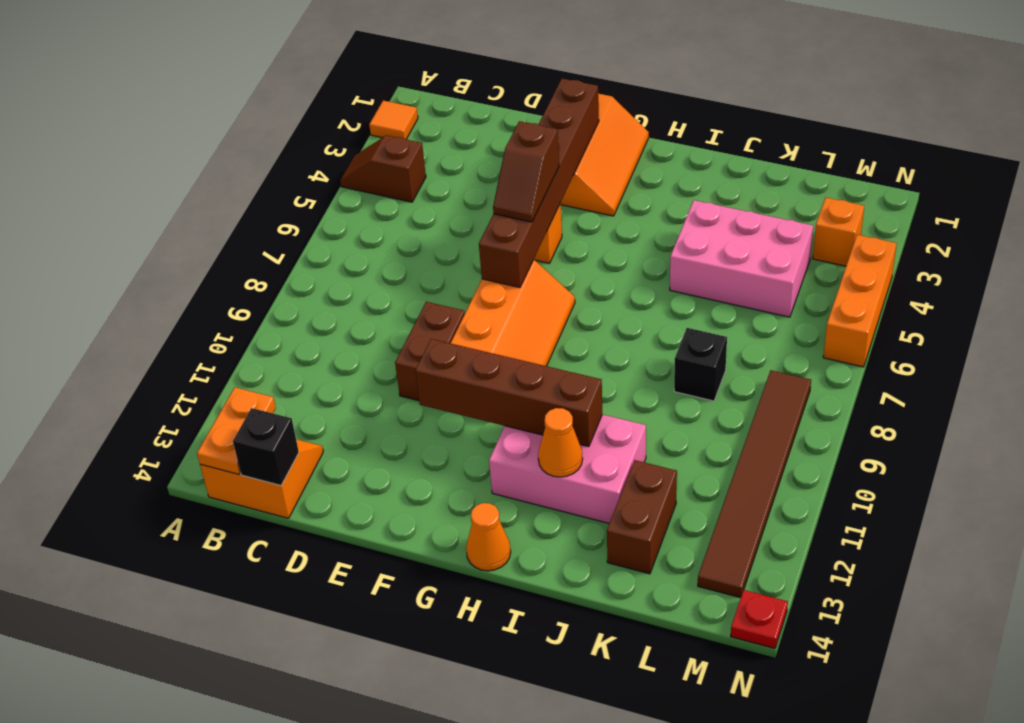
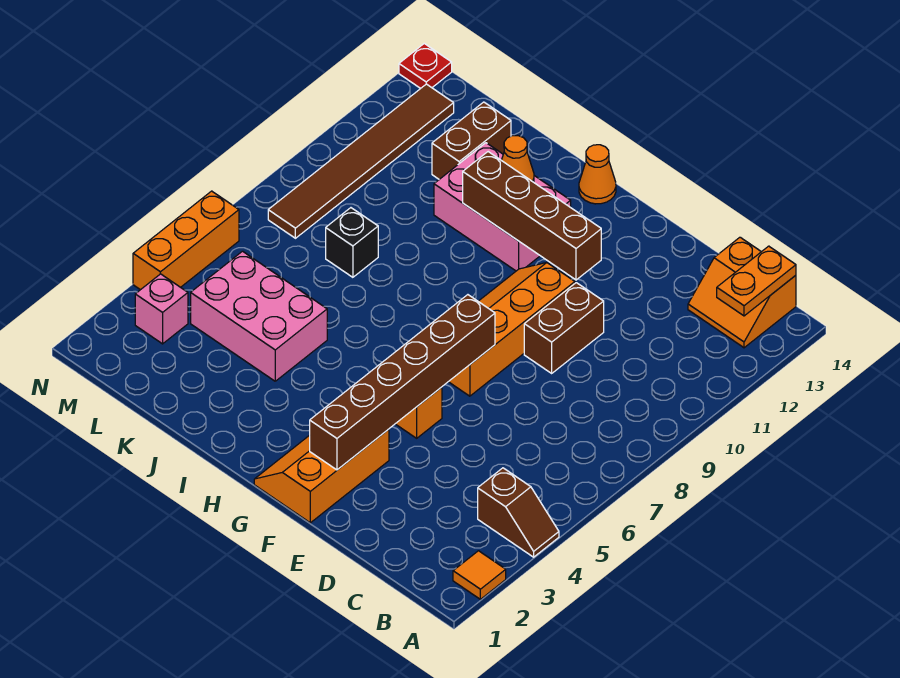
black 1x1 brick [233,408,299,486] -> none
brown 1x2 slope [493,121,559,222] -> none
orange 1x1 brick [813,198,864,266] -> pink 1x1 brick [135,274,188,344]

